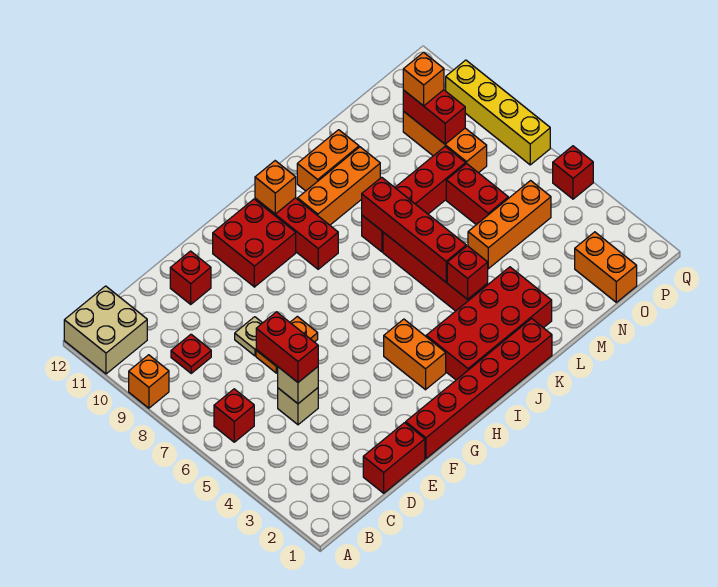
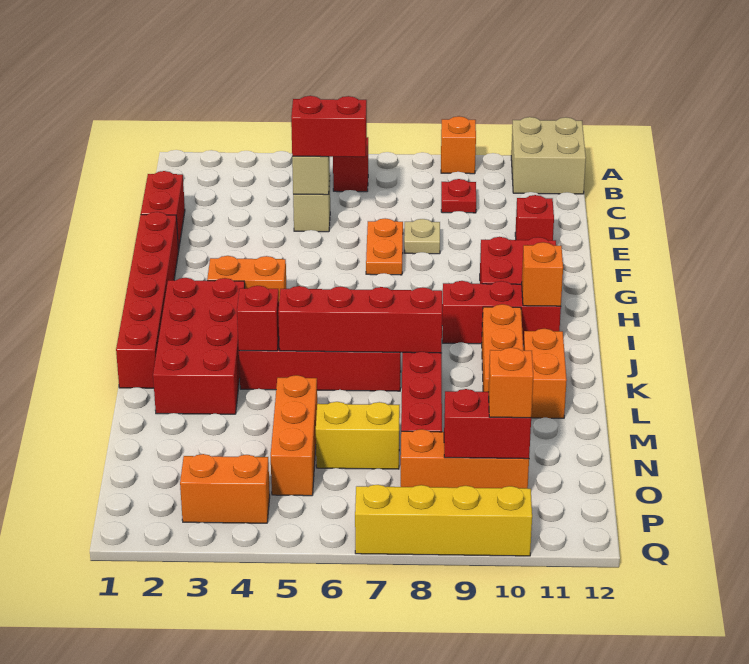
red 1x2 brick [446,163,508,225] -> yellow 1x2 brick [316,402,400,469]
orange 1x2 brick [575,232,637,302] -> orange 1x2 brick moved to [180,454,270,523]
red 1x1 brick [553,146,593,199] -> none

